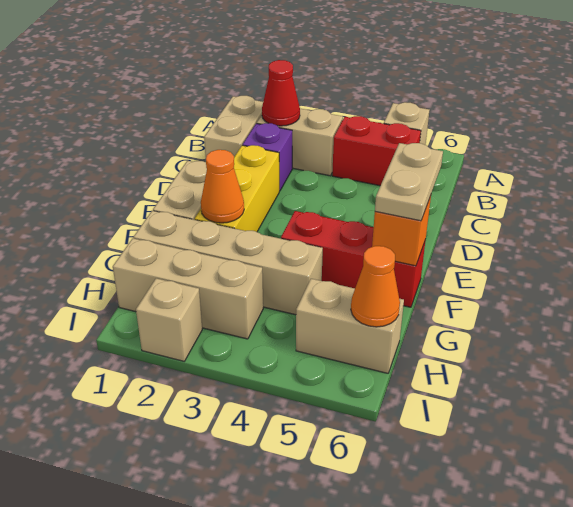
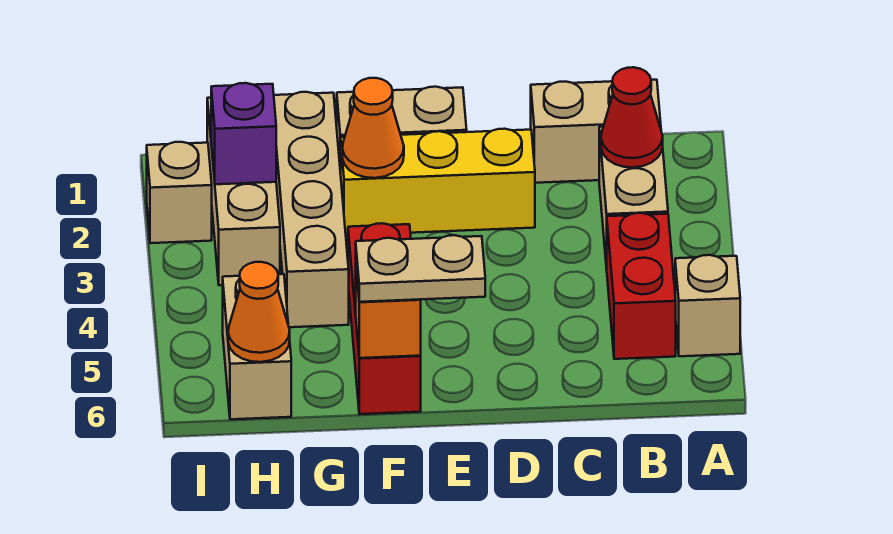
purple 1x1 brick [243,123,292,191] -> purple 1x1 brick moved to [211,83,276,184]

